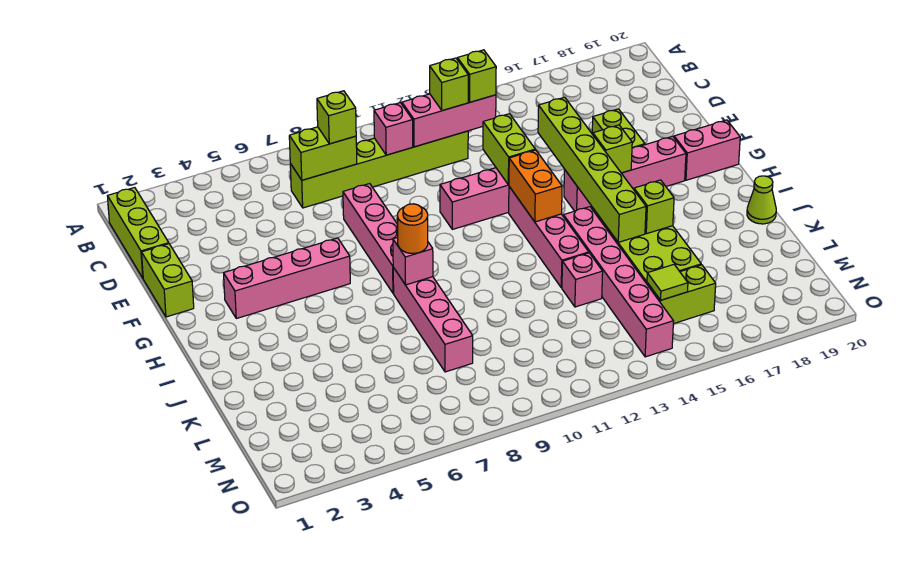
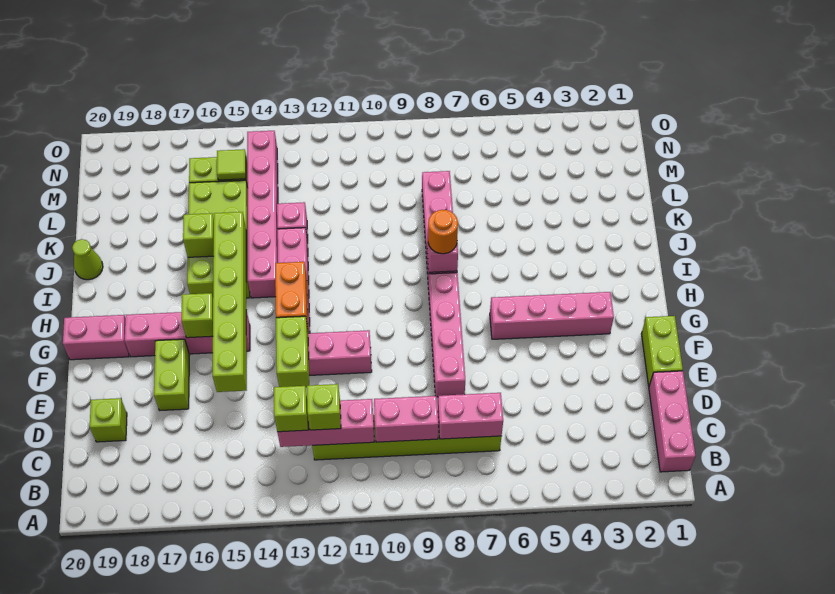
lime 1x3 brick [108,188,169,278] -> pink 1x3 brick [649,371,695,472]
lime 1x2 brick [289,127,357,180] -> pink 1x2 brick [438,393,503,439]
lime 1x1 brick [317,91,356,144] -> lime 1x1 brick moved to [90,398,127,442]
pink 1x1 brick [374,103,413,155] -> pink 1x2 brick [374,396,439,442]

